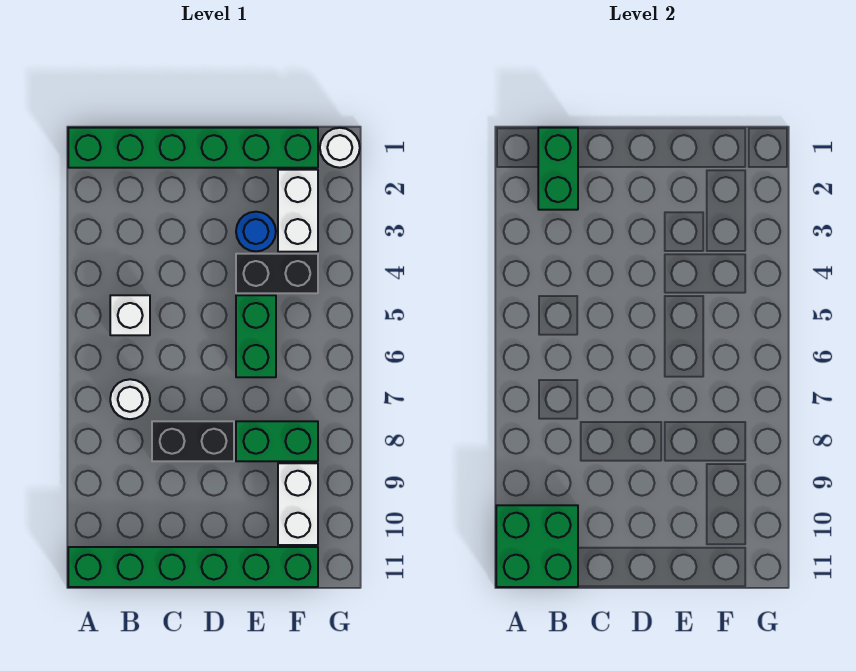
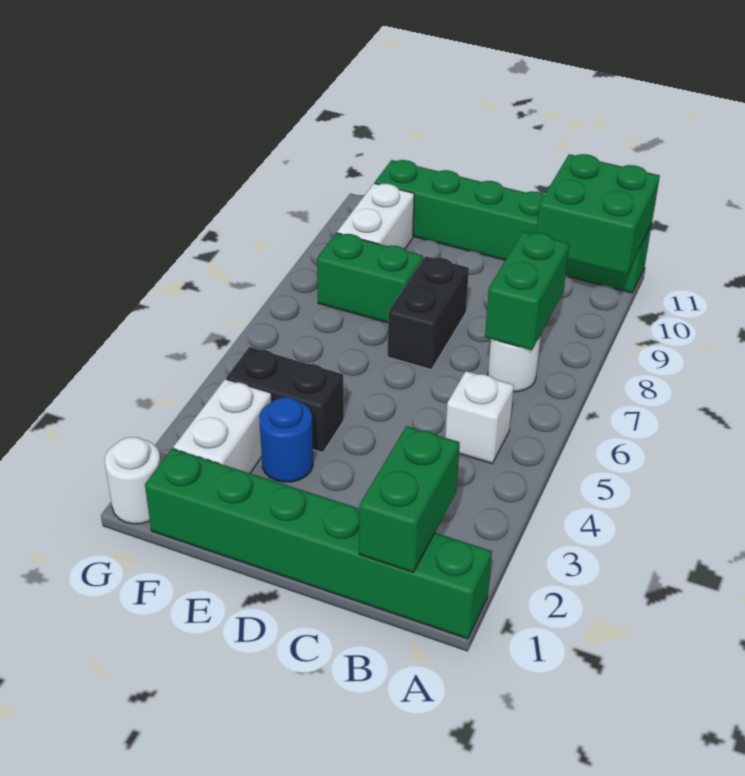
black 1x2 brick [152,421,234,461] -> black 1x2 brick turned to [388,256,469,370]
green 1x2 brick [236,295,276,377] -> green 1x2 brick moved to [485,232,569,350]

